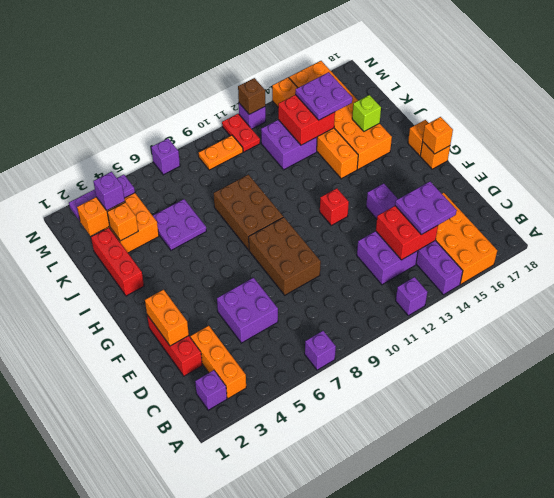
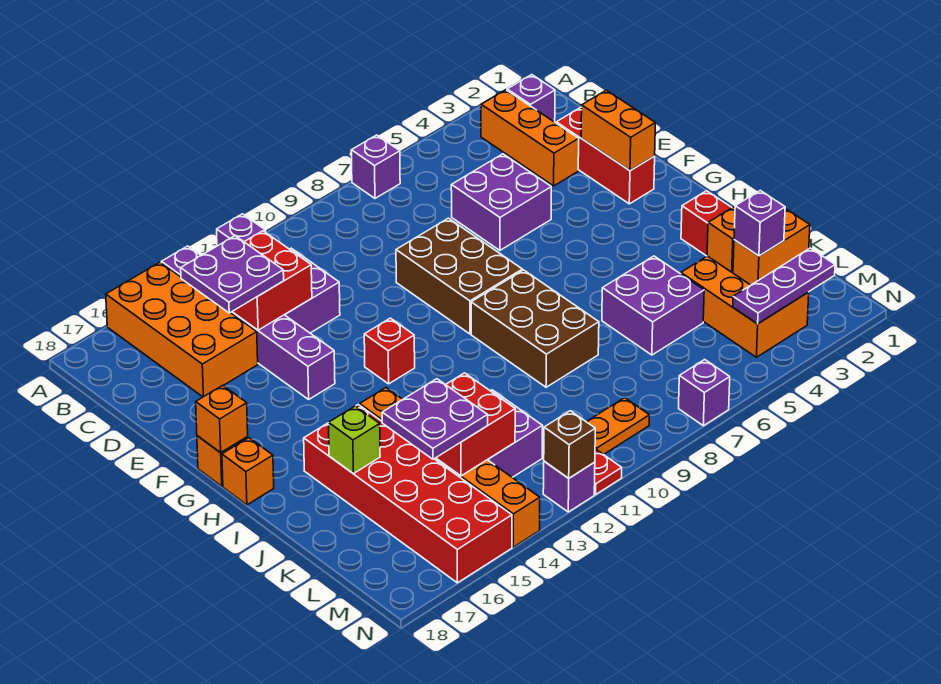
orange 2x6 brick [289,61,392,169] -> red 2x6 brick [304,405,512,583]
purple 2x2 plate [153,199,206,250] -> purple 2x2 brick [602,256,704,355]

